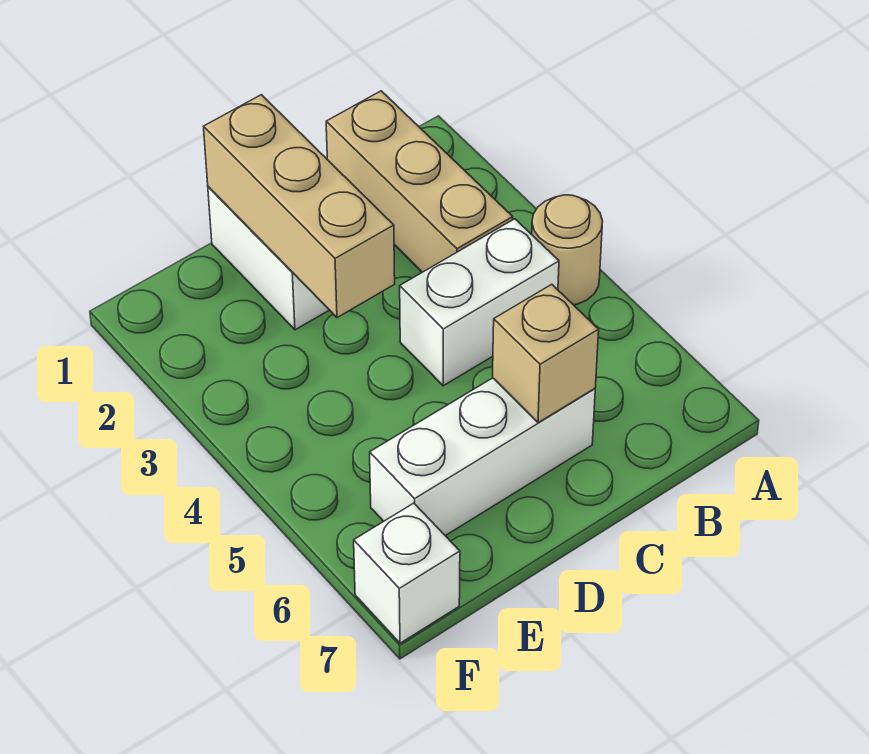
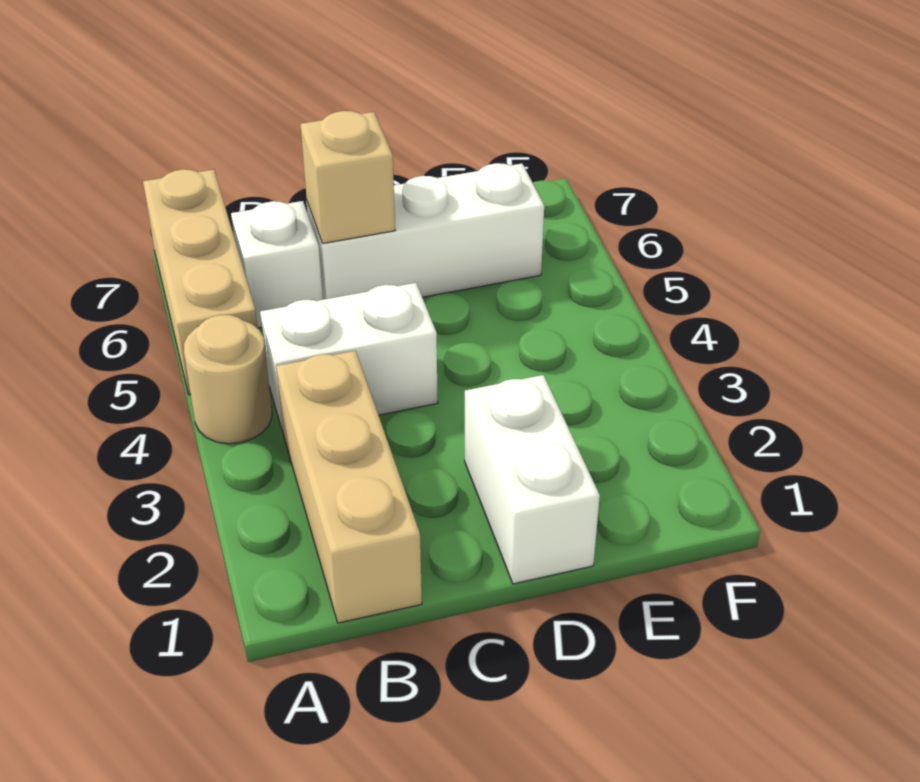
tan 1x3 brick [204,95,395,318] -> tan 1x3 brick moved to [143,169,257,395]
white 1x1 brick [354,503,460,643] -> white 1x1 brick moved to [231,201,323,328]

